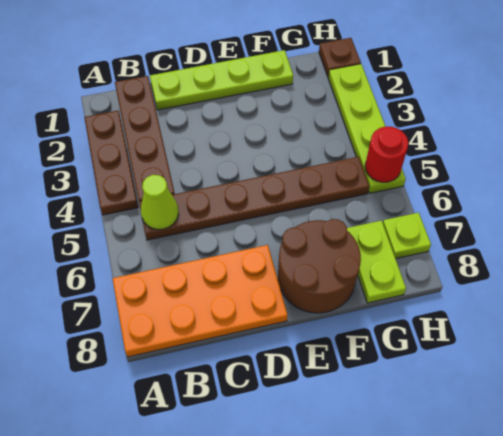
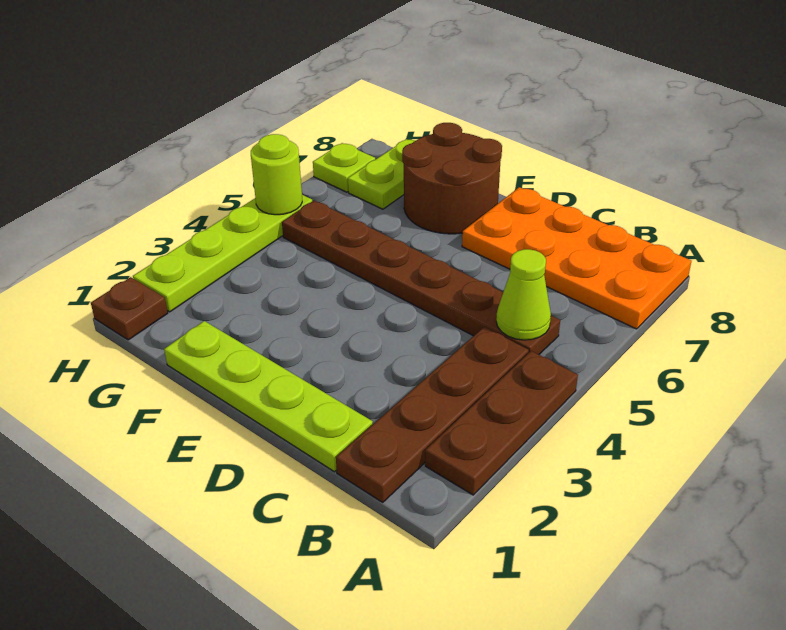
red 1x1 round brick [365,127,408,182] -> lime 1x1 round brick [251,134,302,215]

